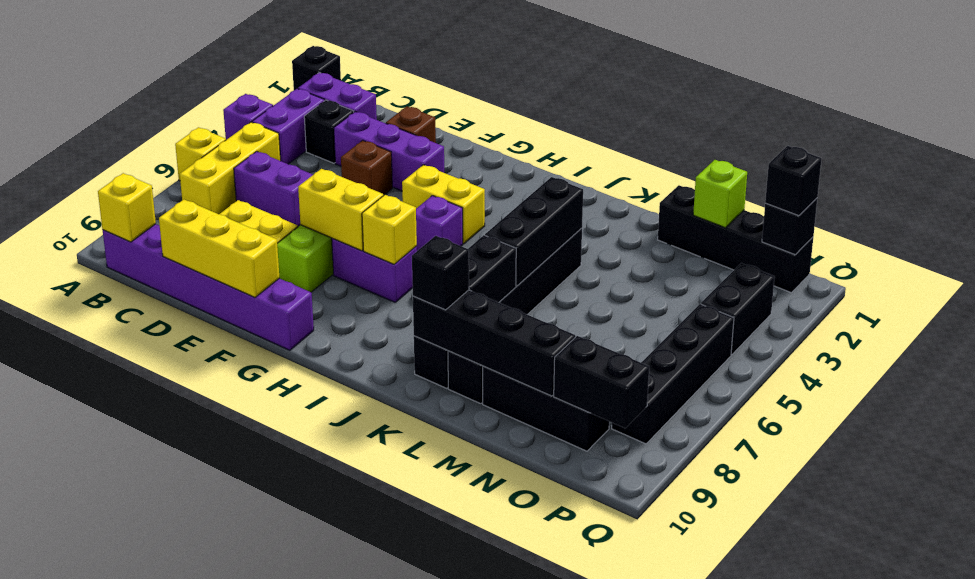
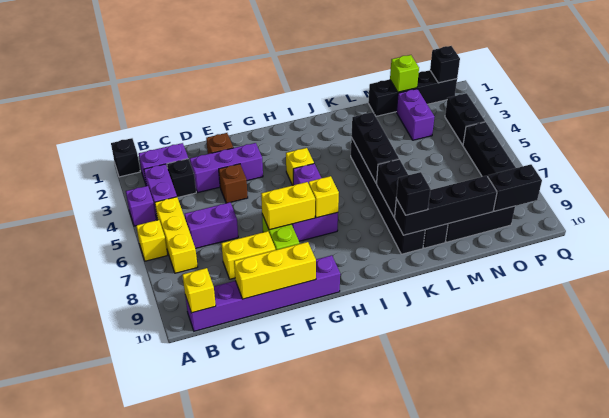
yellow 1x2 brick [402,165,485,244] -> yellow 1x1 brick [286,148,314,185]
none -> purple 1x2 brick [396,89,434,140]
black 1x1 brick [765,146,822,216] -> none

